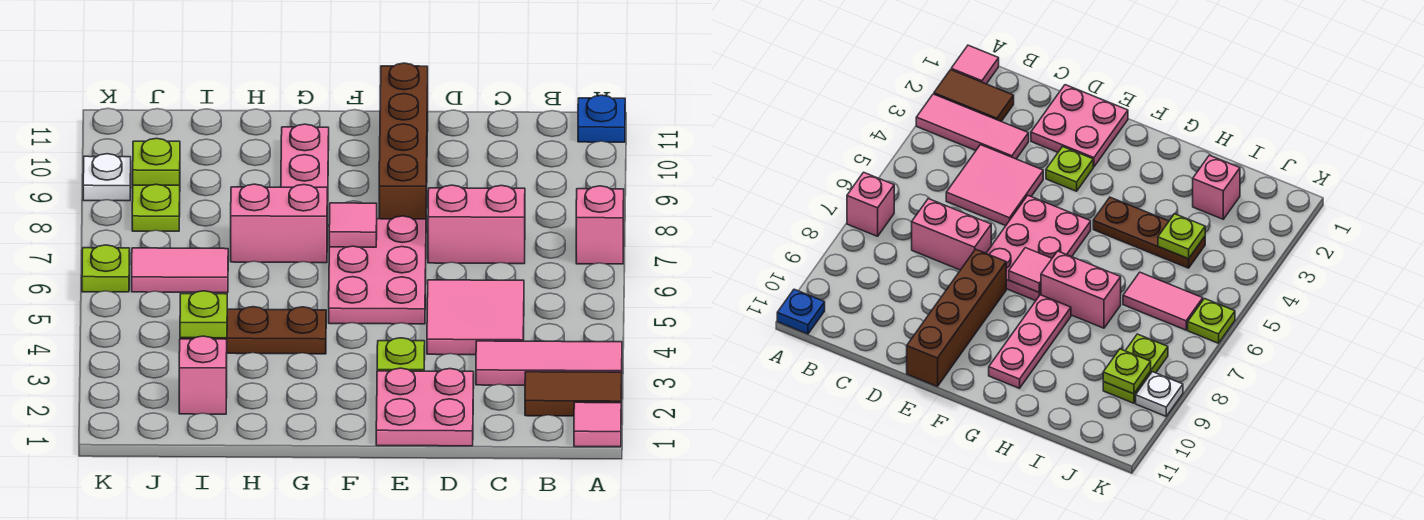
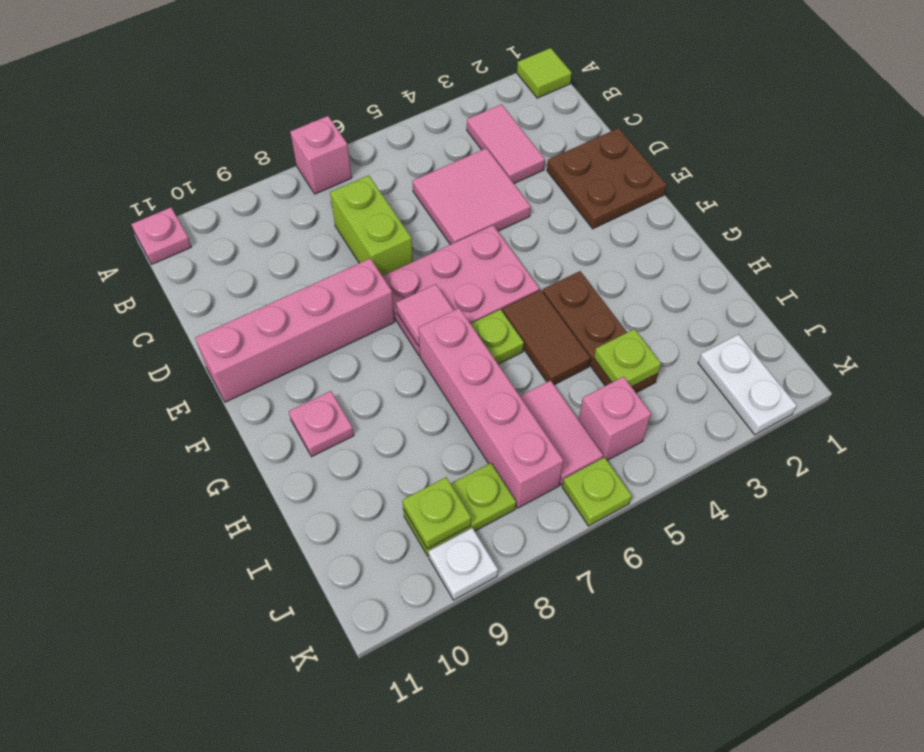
pink 1x1 tile [574,402,621,447] -> lime 1x1 tile [517,48,572,98]
brown 1x2 tile [525,372,622,416] -> brown 1x2 tile moved to [502,290,590,385]
pink 1x3 tile [476,341,622,385] -> pink 1x2 tile [467,104,545,183]
blue 1x1 plate [578,95,625,142] -> pink 1x1 plate [131,207,191,264]
pink 1x2 brick [428,185,525,264] -> lime 1x2 brick [330,175,413,276]
pink 2x2 plate [376,368,474,446] -> brown 2x2 plate [547,128,666,229]
lime 1x1 plate [377,338,425,371] -> lime 1x1 plate moved to [471,309,524,364]
brown 1x4 brick [379,63,428,219] -> pink 1x4 brick [195,258,395,402]
pink 1x2 brick [231,184,327,263] -> pink 1x4 brick [418,308,563,508]
pink 1x3 plate [281,124,329,227] -> pink 1x1 plate [289,391,354,457]
pink 1x1 brick [179,336,227,414] -> pink 1x1 brick moved to [579,377,651,460]
none -> white 1x2 plate [698,334,797,435]

